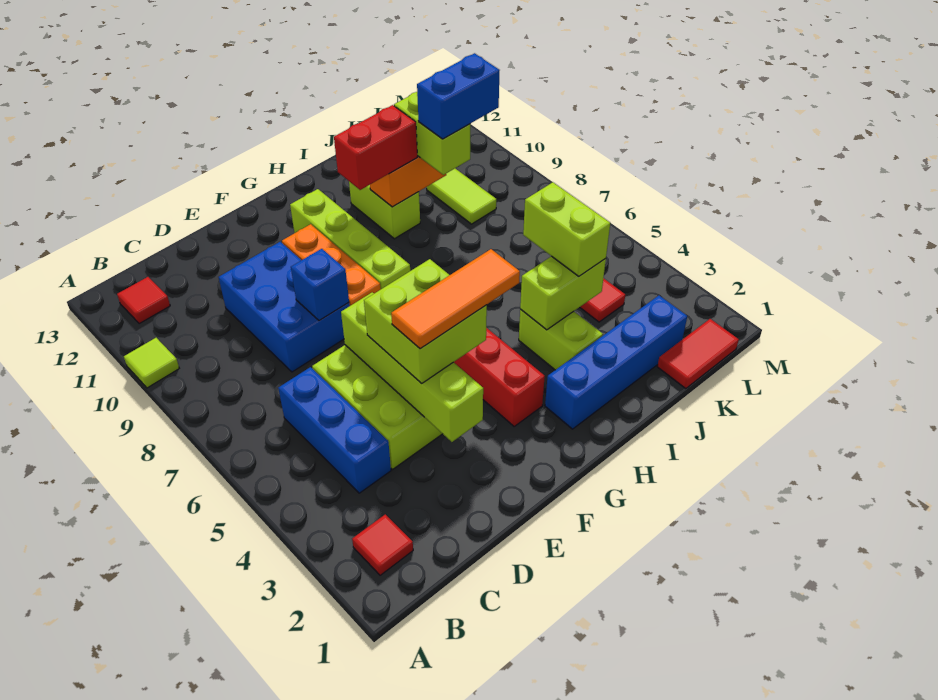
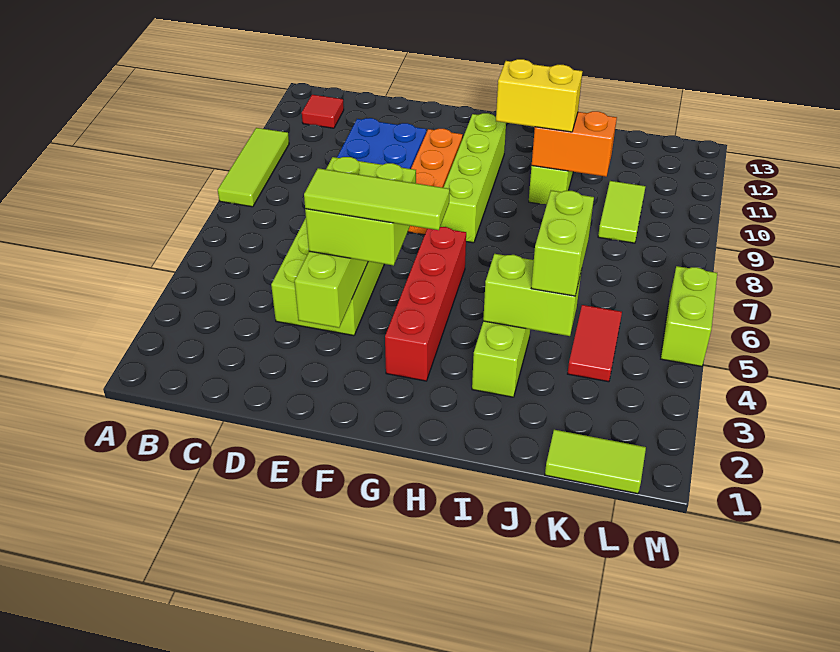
lime 1x1 tile [124,338,179,388] -> lime 1x3 tile [218,128,289,207]
red 1x1 tile [352,514,413,575] -> none
blue 1x3 brick [278,367,391,493] -> none
orange 1x3 tile [391,249,520,349] -> lime 1x3 tile [304,168,450,230]
blue 1x1 brick [291,249,349,321] -> none
blue 1x4 brick [545,296,687,429] -> none
red 1x2 brick [334,105,417,190] -> yellow 1x2 brick [496,59,582,132]
lime 1x2 brick [394,92,470,175] -> lime 1x2 brick moved to [661,266,717,366]
blue 1x2 brick [417,53,500,139] -> none
red 1x2 tile [657,319,739,389] -> lime 1x2 tile [545,430,646,494]

